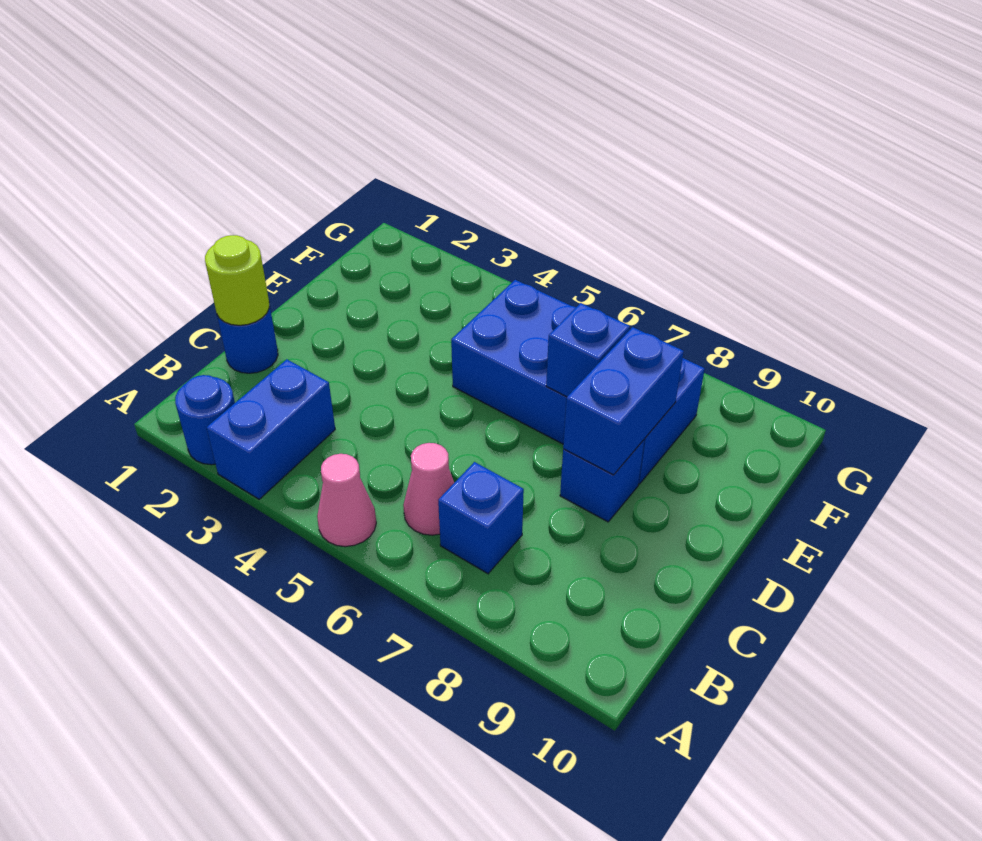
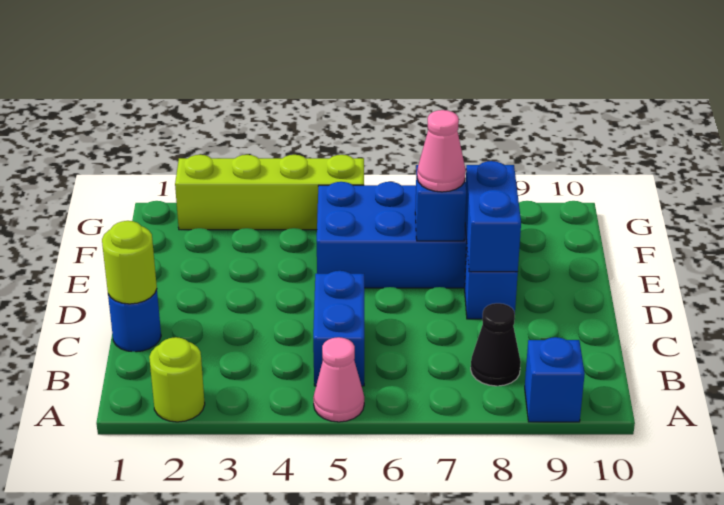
blue 1x1 round brick [175,375,235,465] -> lime 1x1 round brick [149,337,205,422]
blue 1x2 brick [206,359,335,499] -> blue 1x2 brick moved to [313,271,364,386]
pink 1x1 cone [403,443,454,535] -> pink 1x1 cone moved to [417,110,466,192]
blue 1x1 brick [438,462,524,574] -> blue 1x1 brick moved to [525,337,585,422]
none -> black 1x1 cone [471,303,521,386]
none -> lime 1x4 brick [175,155,364,230]

